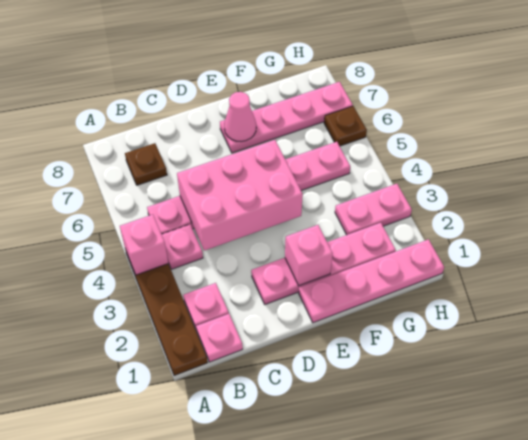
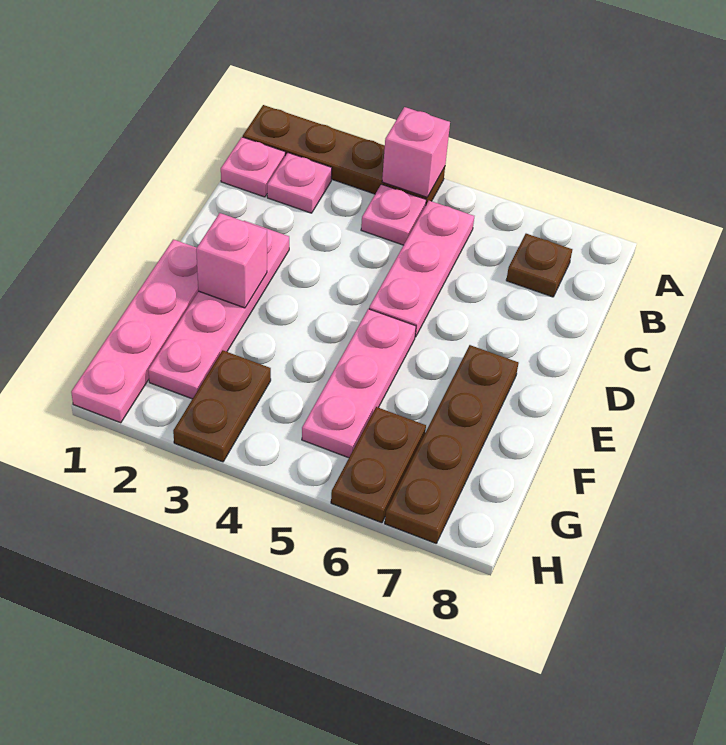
pink 2x3 brick [177,140,303,251] -> none
pink 1x4 plate [220,82,353,153] -> brown 1x4 plate [385,345,518,543]
pink 1x1 cone [224,92,256,142] -> none
pink 1x2 plate [335,184,412,235] -> brown 1x2 plate [173,350,271,462]
brown 1x1 plate [324,106,367,146] -> brown 1x2 plate [331,407,426,523]

